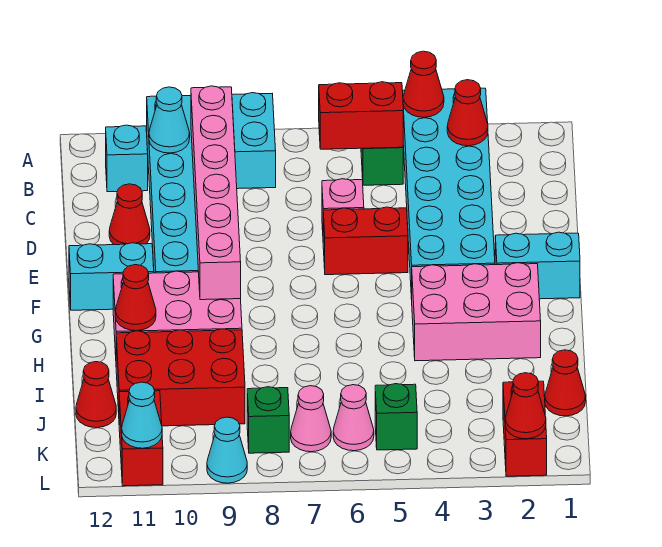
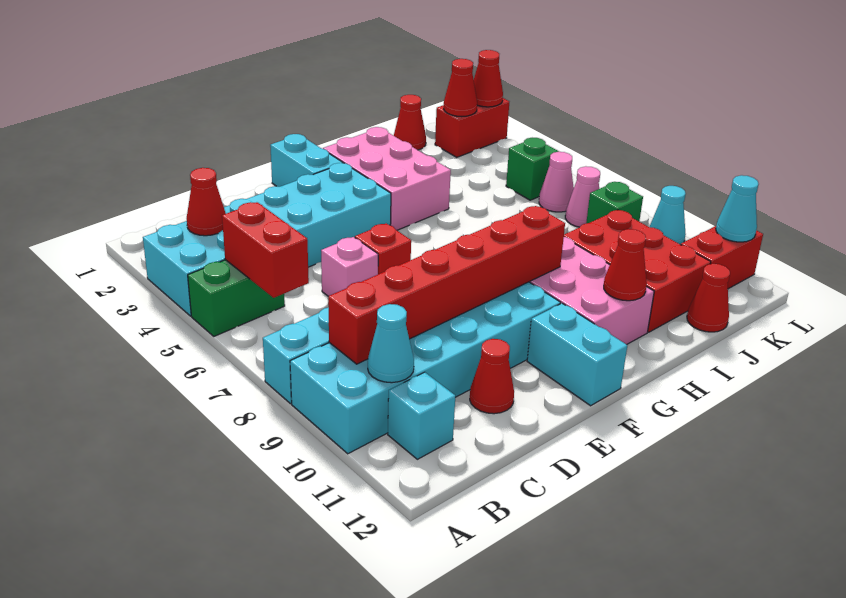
red 1x1 cone [403,51,444,117] -> red 1x1 cone moved to [444,59,477,117]
pink 1x6 brick [191,86,241,300] -> red 1x6 brick [328,206,565,364]
red 1x2 brick [323,207,408,275] -> red 1x1 brick [355,224,411,274]

